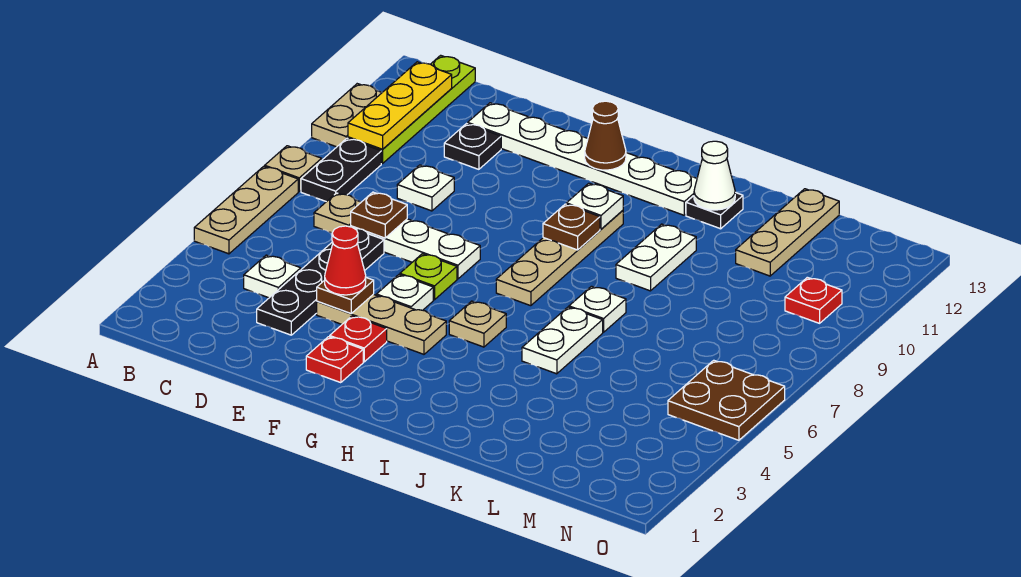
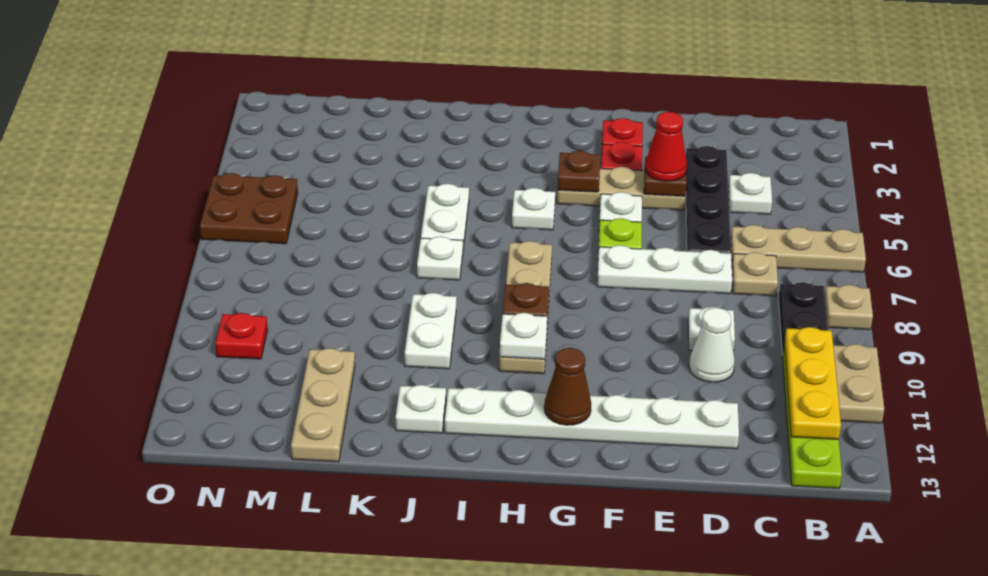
tan 1x3 plate [194,166,298,254] -> tan 1x3 plate turned to [731,225,866,272]
brown 1x1 plate [351,192,407,238] -> brown 1x1 plate moved to [558,151,600,192]
black 1x1 plate [444,124,501,169] -> none
tan 1x1 plate [449,301,506,347] -> white 1x1 plate [512,188,555,230]
black 1x1 plate [686,193,743,229] -> white 1x1 plate [396,385,446,433]
white 1x1 cone [694,141,735,210] -> white 1x1 cone moved to [689,308,735,382]

